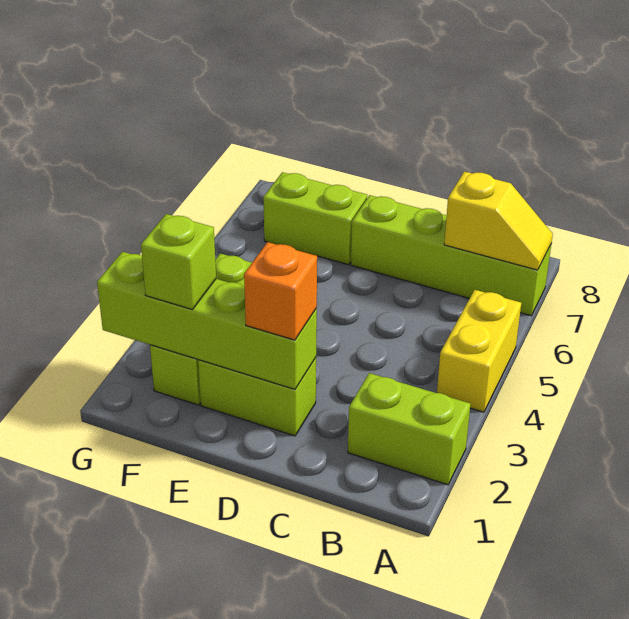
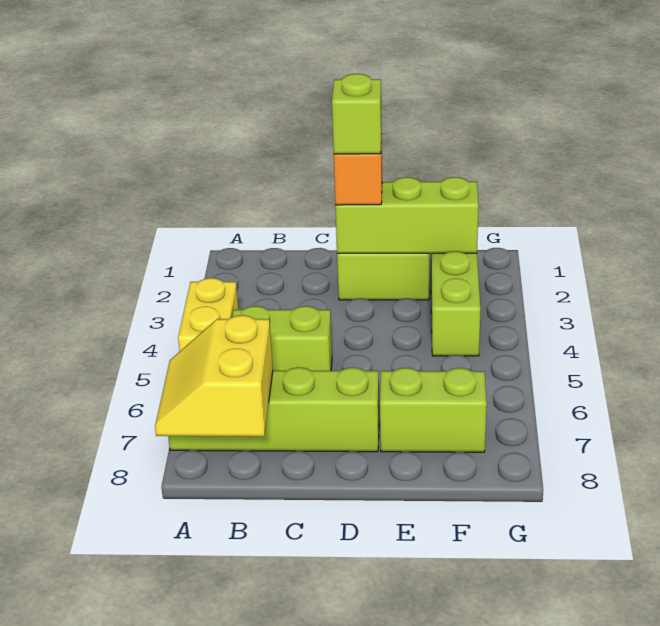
lime 1x2 brick [348,373,471,485] -> lime 1x2 brick moved to [232,306,332,371]
yellow 1x2 slope [444,171,553,270] -> yellow 2x2 slope [155,315,273,437]
lime 1x4 brick [97,252,317,389] -> lime 1x3 brick [335,177,479,253]
lime 1x1 brick [141,214,216,310] -> lime 1x1 brick moved to [332,74,382,154]

